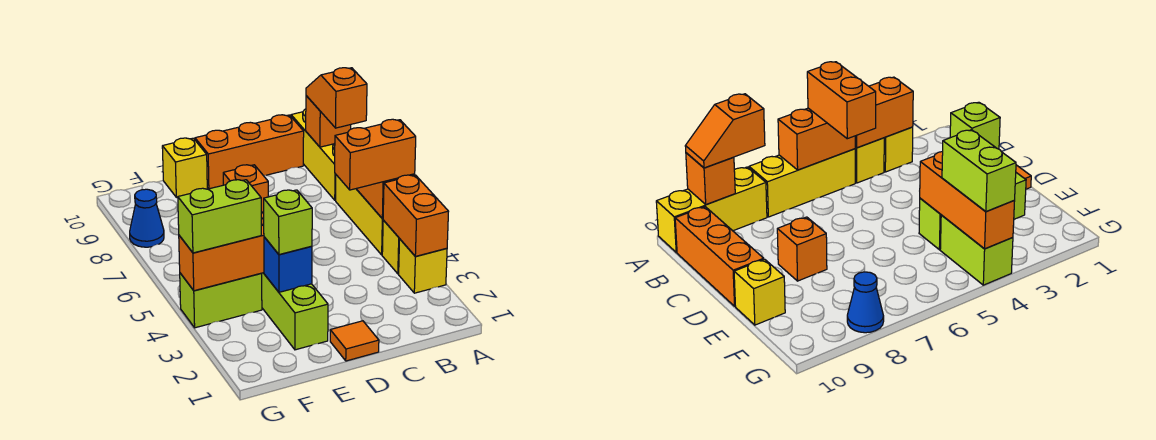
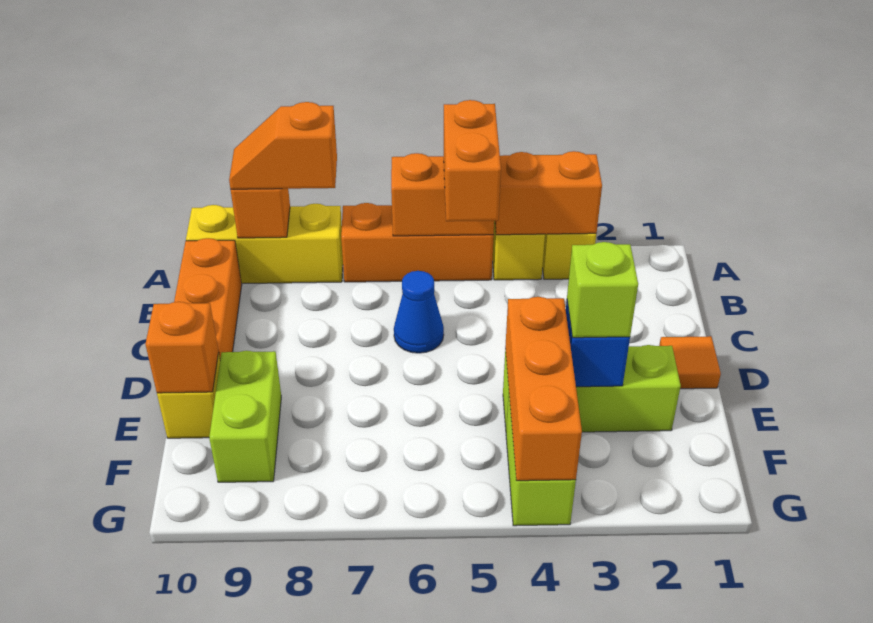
yellow 1x3 brick [336,175,383,255] -> orange 1x3 brick [341,203,494,282]
orange 1x1 brick [223,165,268,214] -> orange 1x1 brick moved to [146,302,219,393]
lime 1x2 brick [178,180,261,253] -> lime 1x2 brick moved to [209,351,281,482]
blue 1x1 cone [130,189,164,247] -> blue 1x1 cone moved to [394,271,444,353]

